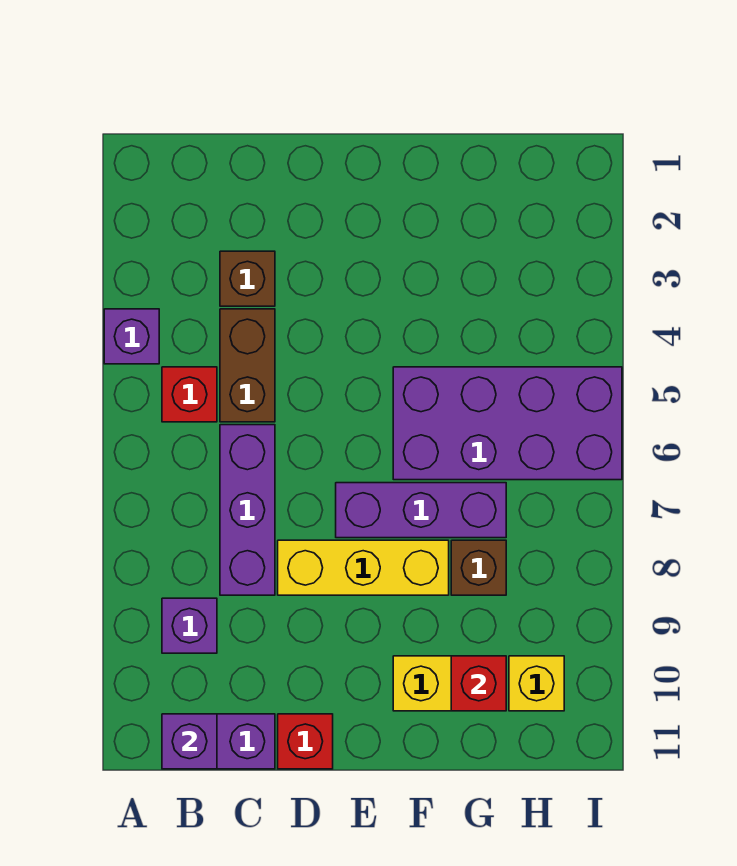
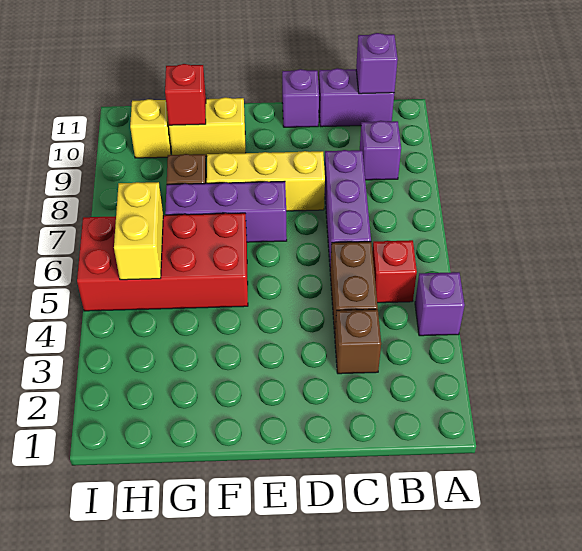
red 1x1 brick [278,714,333,769] -> purple 1x1 brick [282,69,319,127]
purple 2x4 brick [393,367,622,480] -> red 2x4 brick [77,213,248,311]
none -> yellow 1x2 brick [114,182,163,280]

